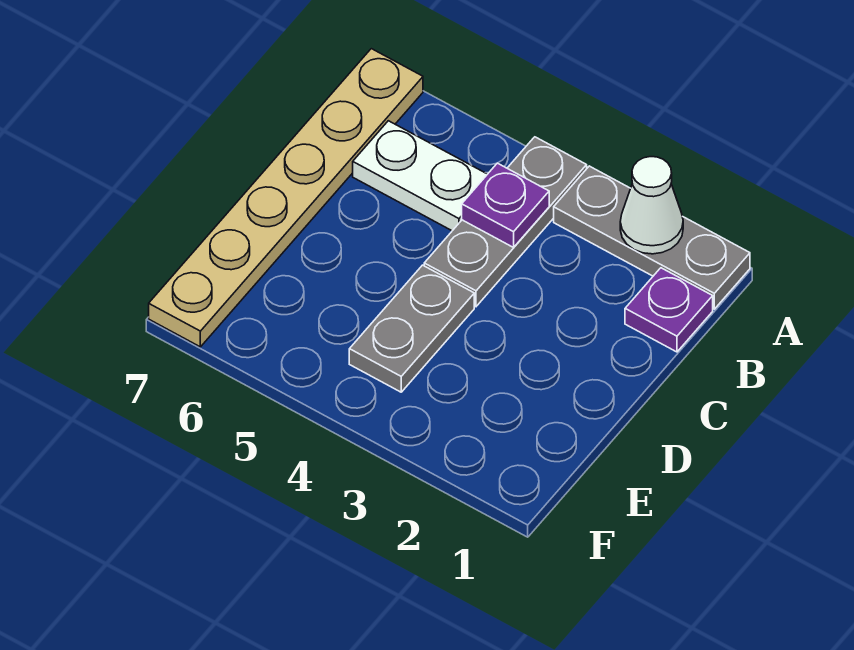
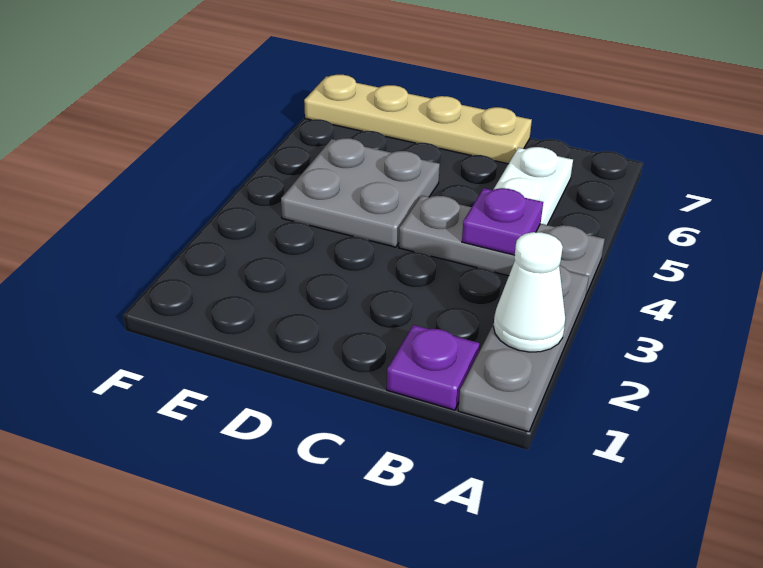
tan 1x6 plate [149,49,423,347] -> tan 1x4 plate [304,75,532,164]
grey 1x2 plate [349,265,474,392] -> grey 2x2 plate [281,138,440,247]

